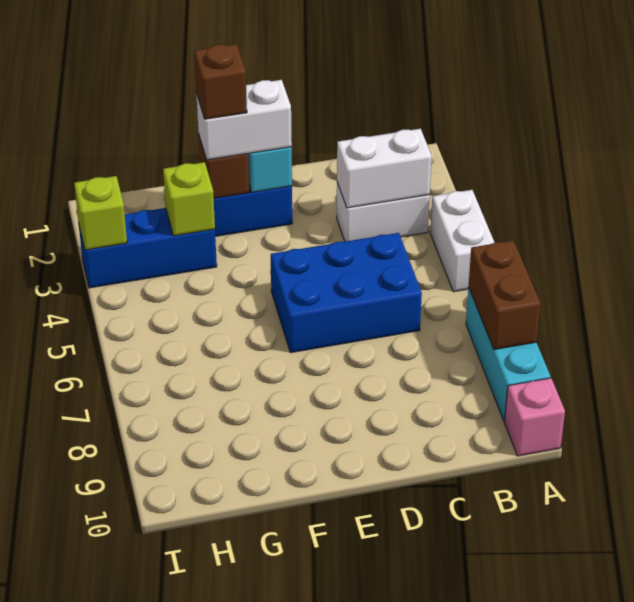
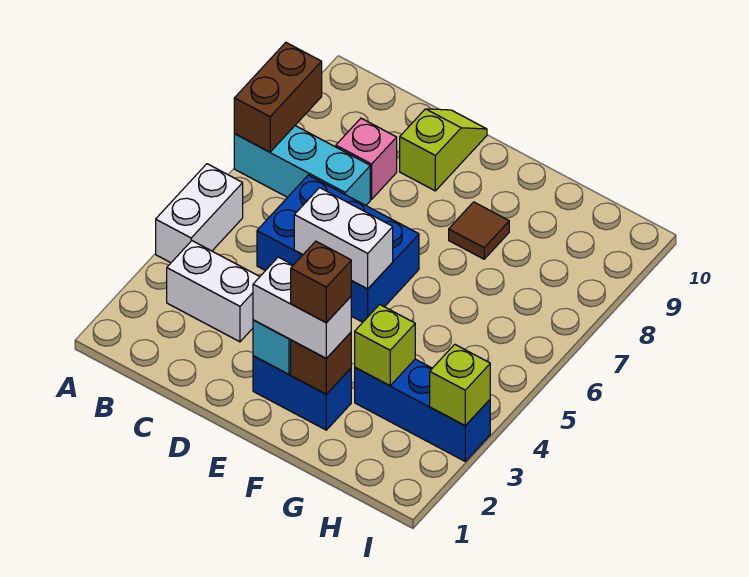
cyan 1x3 brick [466,287,551,421] -> cyan 1x3 brick turned to [234,126,370,205]
pink 1x1 brick [504,378,565,456] -> pink 1x1 brick moved to [336,118,397,199]
white 1x2 brick [337,129,432,208] -> white 1x2 brick moved to [294,188,393,289]
none -> lime 1x2 slope [400,109,487,191]
none -> brown 1x1 tile [449,202,509,259]

